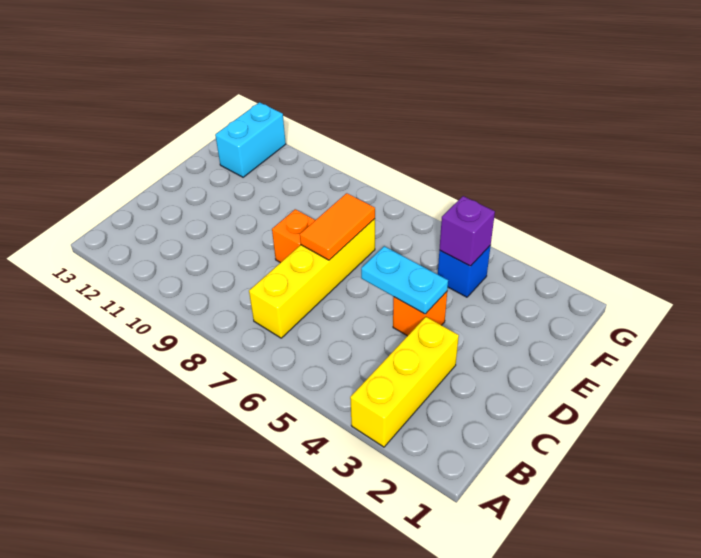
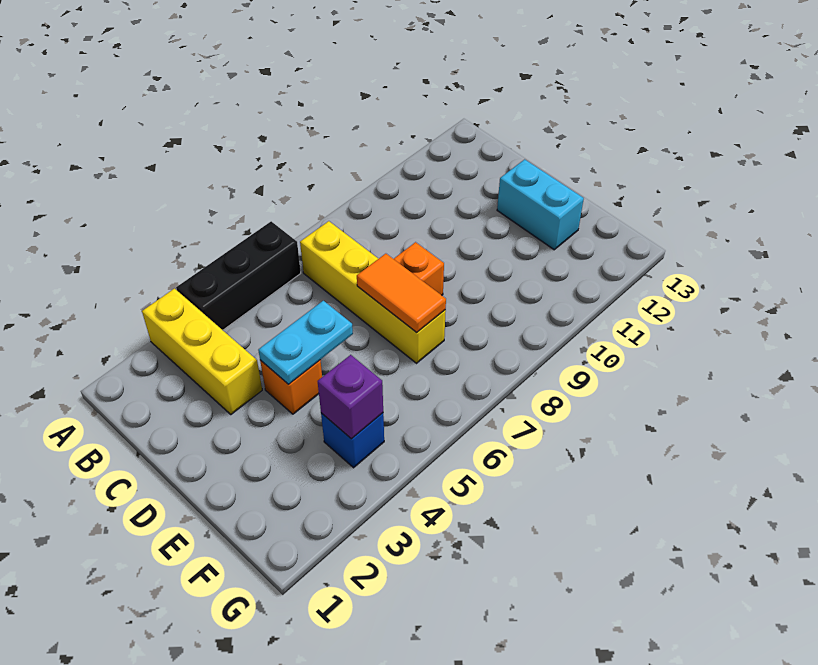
none -> black 1x3 brick [176,221,301,330]
cyan 1x2 brick [215,102,286,177] -> cyan 1x2 brick moved to [497,159,584,250]

